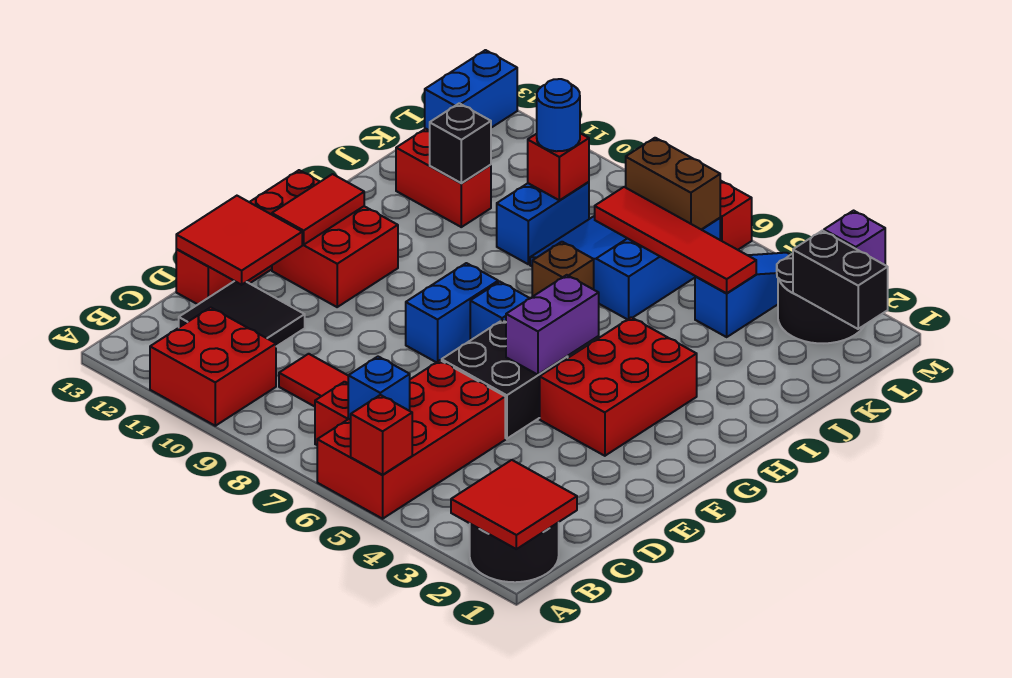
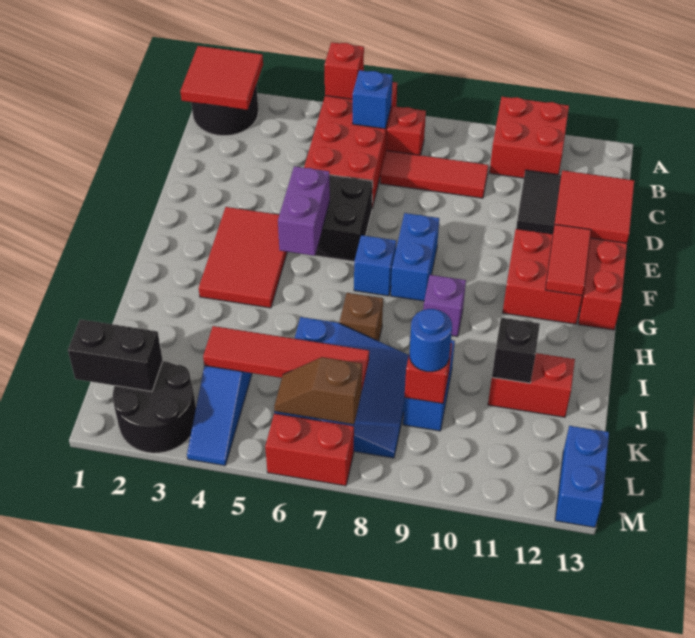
red 2x3 brick [540,317,697,456] -> red 2x3 tile [199,207,287,308]
brown 1x2 brick [626,138,720,230] -> brown 1x2 slope [274,357,362,424]
purple 1x1 brick [824,211,885,265] -> purple 1x1 brick moved to [423,275,466,337]

